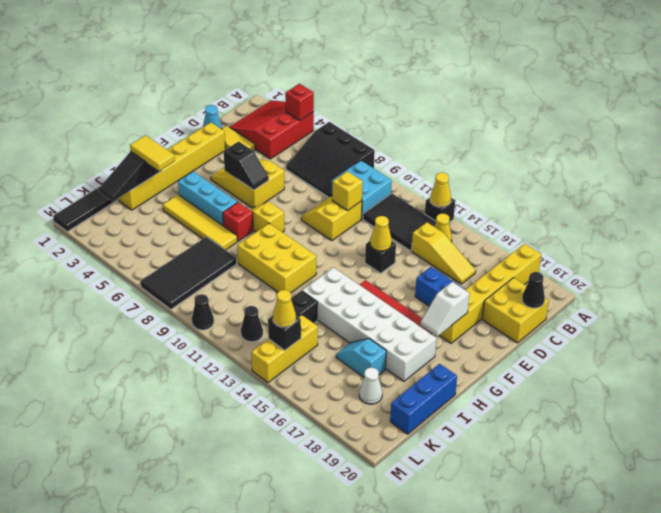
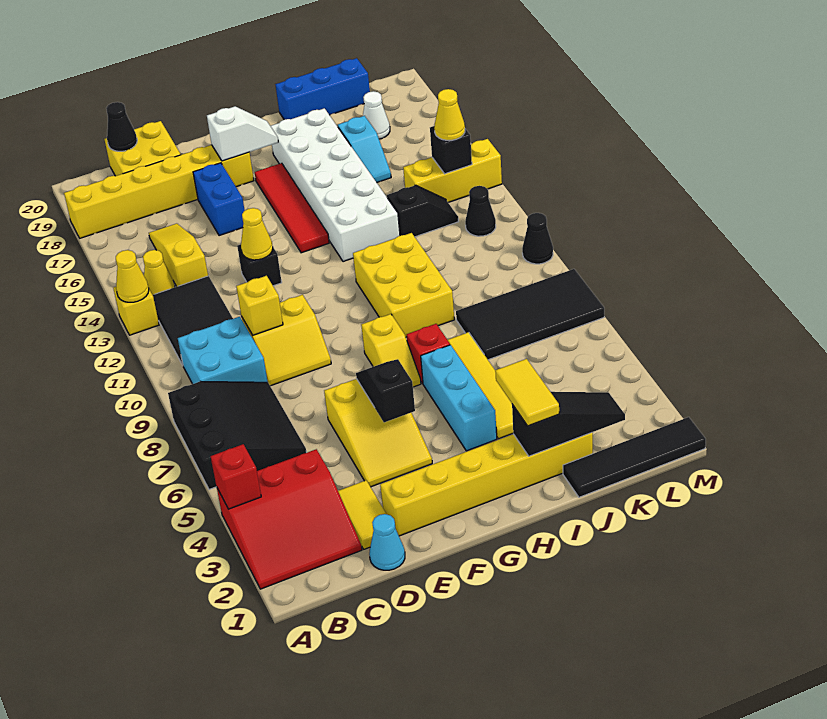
black 1x1 brick [425,198,455,222] -> yellow 1x1 brick [113,287,159,335]

